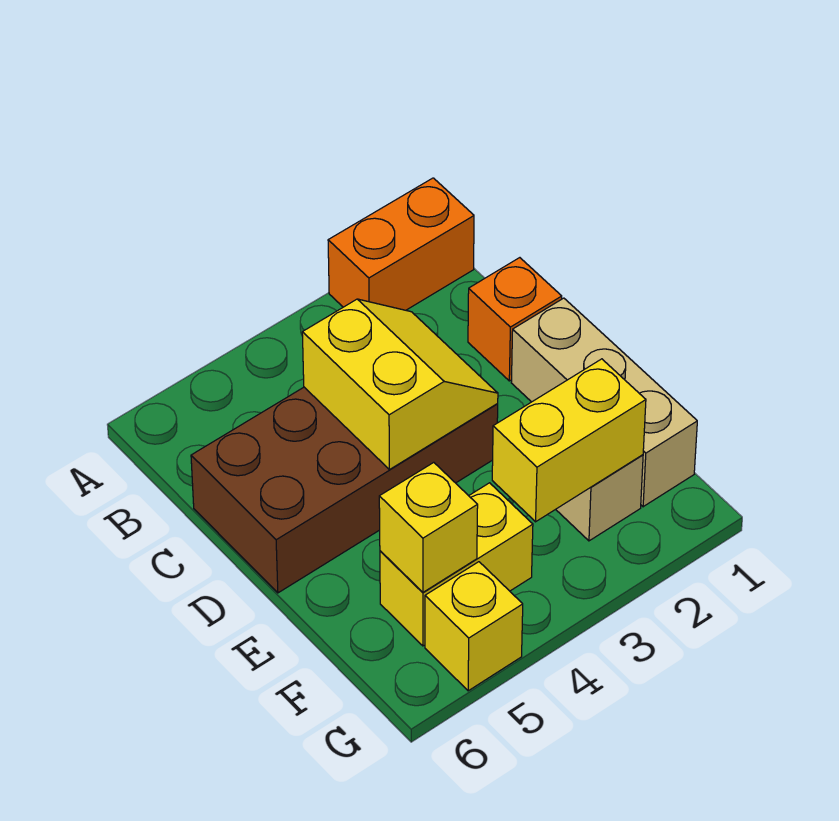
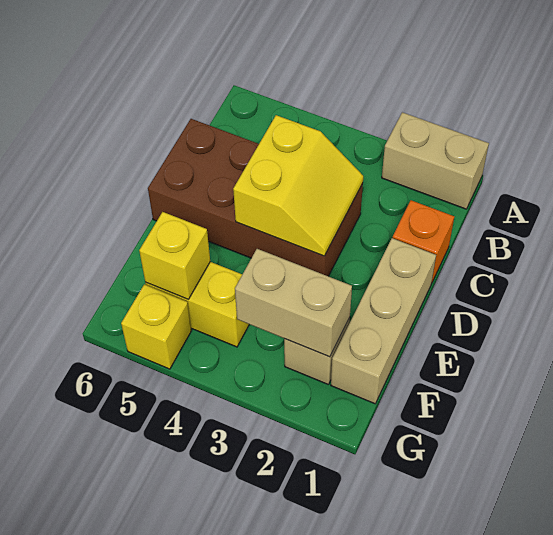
orange 1x2 brick [328,178,474,310] -> tan 1x2 brick [382,112,489,209]
yellow 1x2 brick [492,359,646,522] -> tan 1x2 brick [235,249,352,357]

